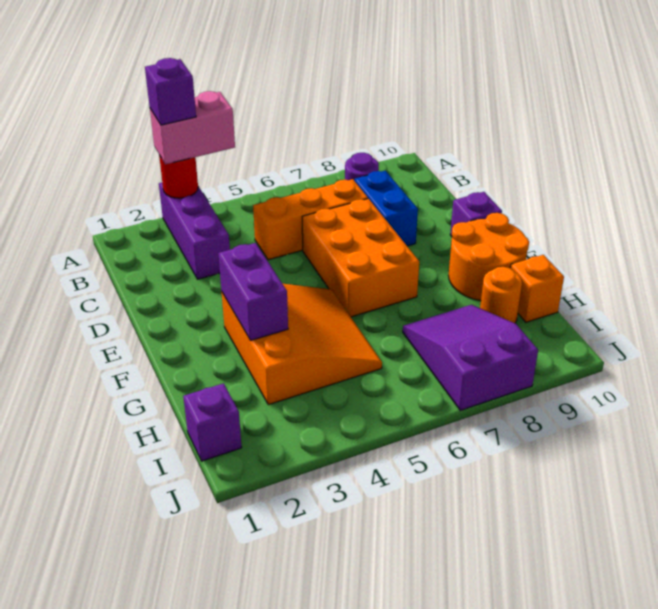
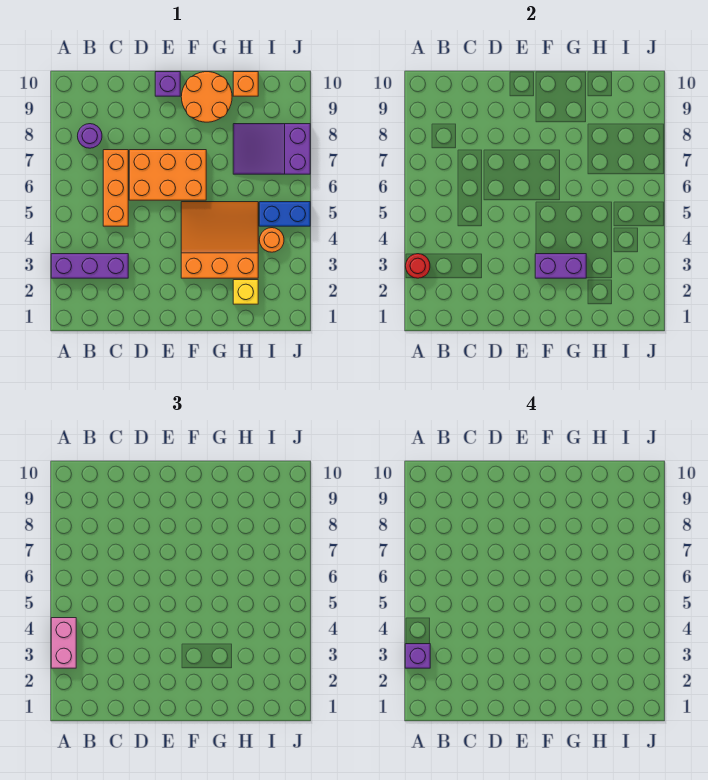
blue 1x2 brick [355,171,418,246] -> blue 1x2 brick moved to [259,202,310,226]
none -> yellow 1x1 brick [233,280,258,304]
orange 1x1 round brick [480,267,522,323] -> orange 1x1 round brick moved to [260,228,284,252]
purple 1x1 brick [183,383,242,461] -> none

